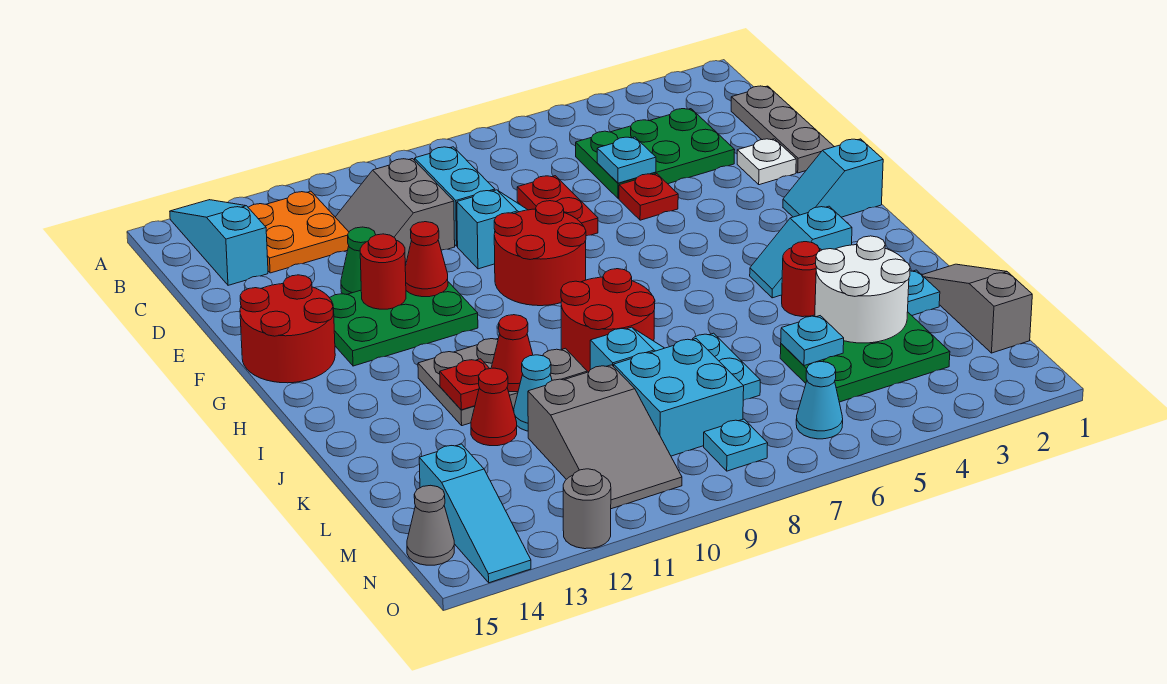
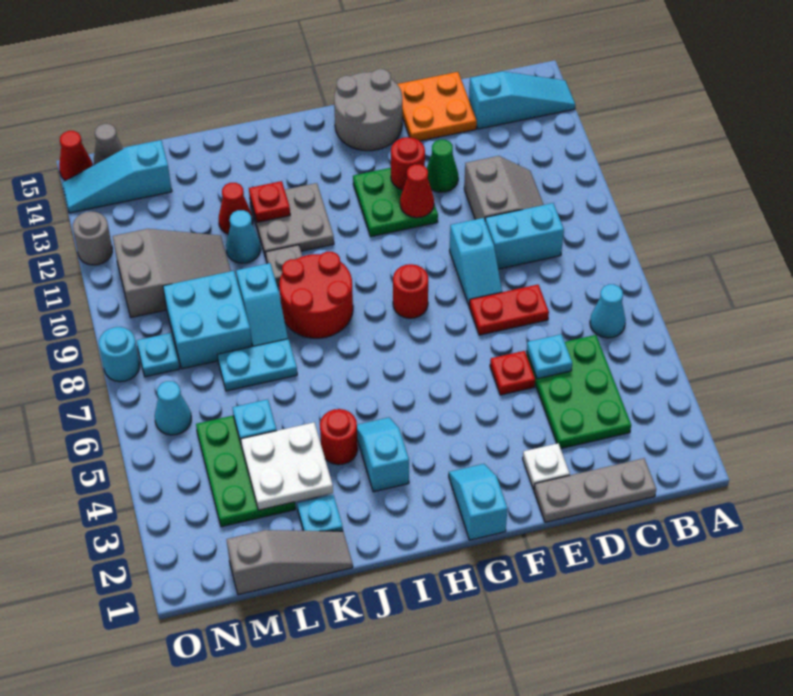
none -> cyan 1x1 cone [590,284,626,338]
orange 2x2 plate [248,191,349,273] -> orange 2x2 plate moved to [397,72,477,141]
grey 2x2 slope [336,159,455,262] -> grey 2x2 slope turned to [464,156,544,219]
red 2x2 round brick [494,201,586,306] -> red 1x1 round brick [393,264,428,318]
green 2x3 plate [330,282,478,366] -> green 2x2 plate [353,168,438,237]
red 2x2 round brick [240,275,335,383] -> grey 2x2 round brick [334,69,402,151]
red 1x1 cone [491,315,533,392] -> red 1x1 cone moved to [59,131,93,181]
white 2x2 round brick [815,236,910,343] -> white 2x2 plate [241,423,333,510]
grey 2x3 slope [528,365,682,509] -> grey 2x3 slope turned to [113,229,231,318]
none -> cyan 1x1 round brick [99,327,140,382]

